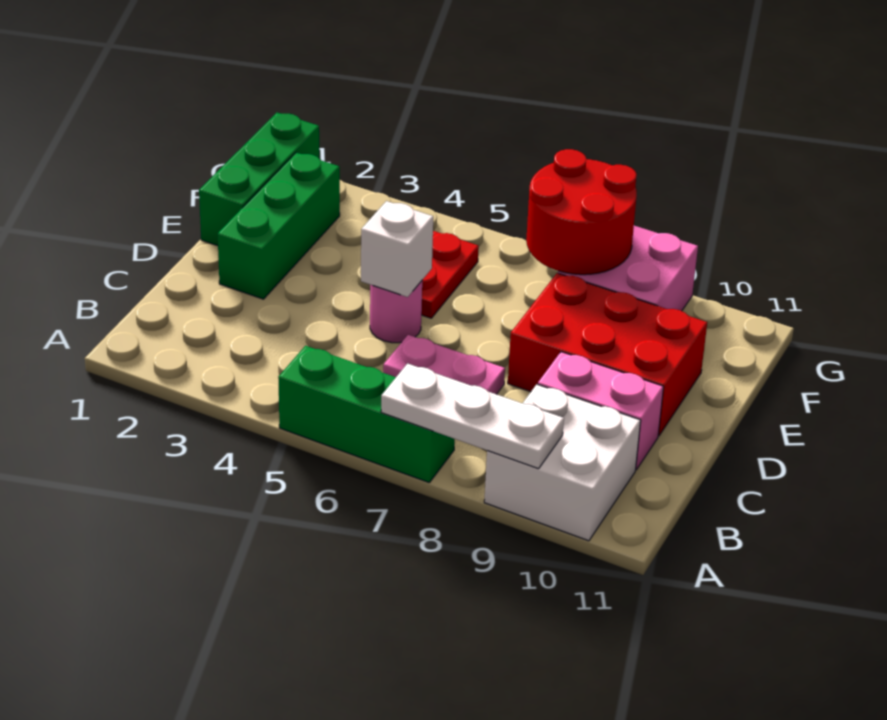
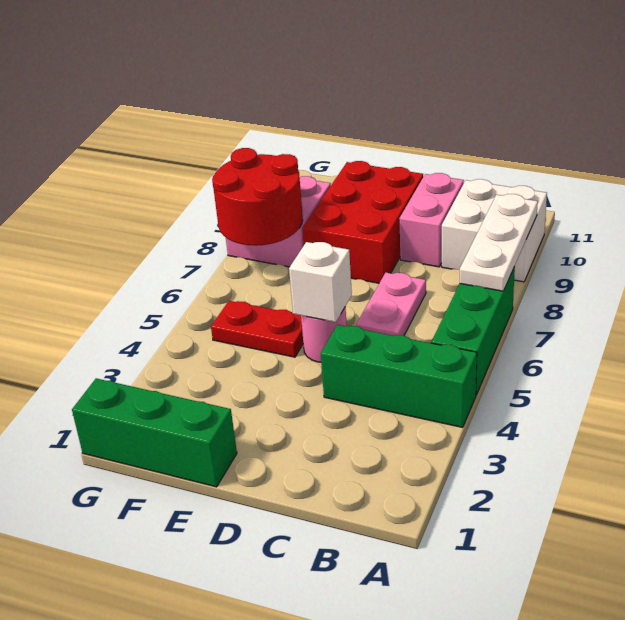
green 1x3 brick [218,152,340,299] -> green 1x3 brick moved to [321,325,477,427]

